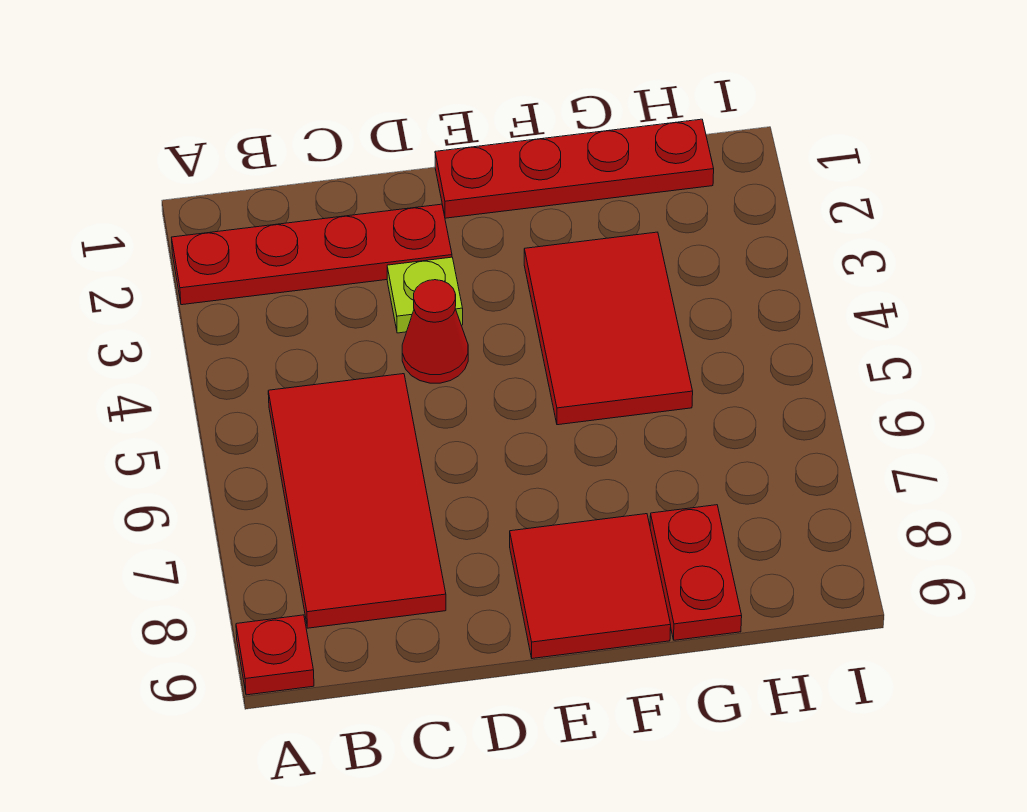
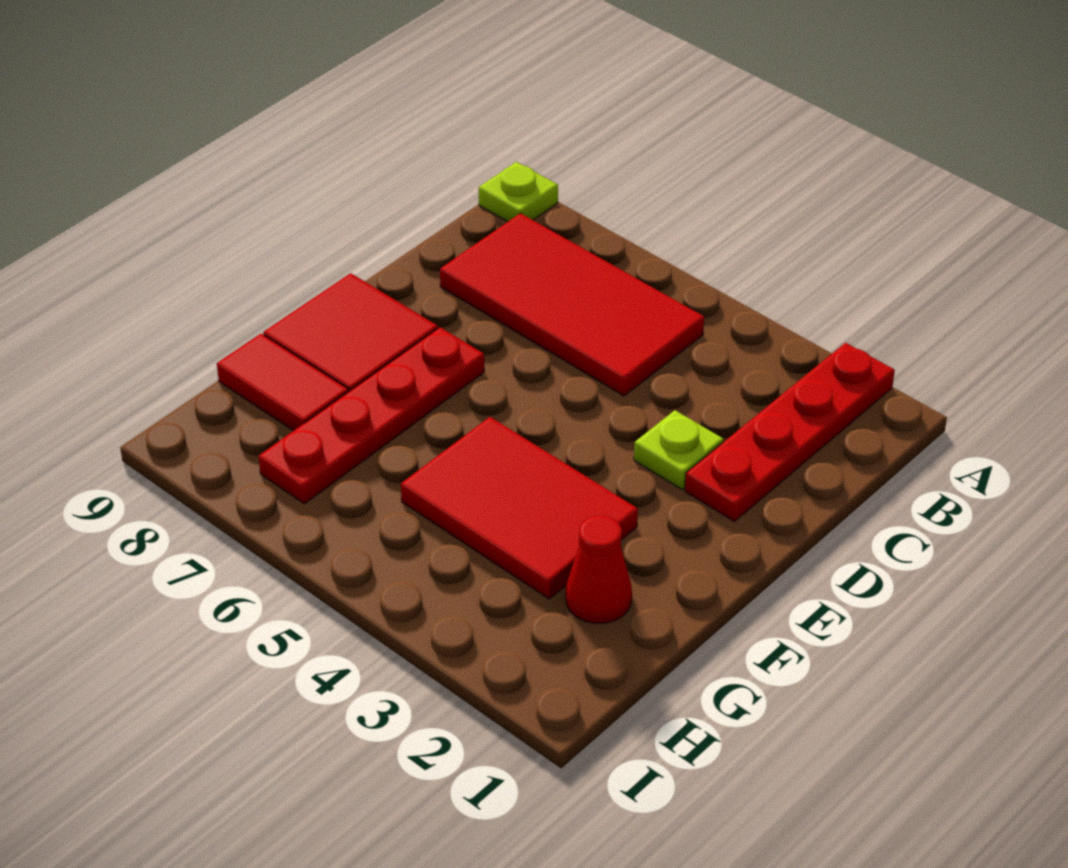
red 1x1 plate [236,615,314,695] -> lime 1x1 plate [479,162,558,222]
red 1x1 cone [402,280,468,383] -> red 1x1 cone moved to [566,516,632,624]
red 1x4 plate [435,119,714,218] -> red 1x4 plate moved to [259,327,484,504]
red 1x2 plate [650,505,742,640] -> red 1x2 tile [217,334,349,431]

